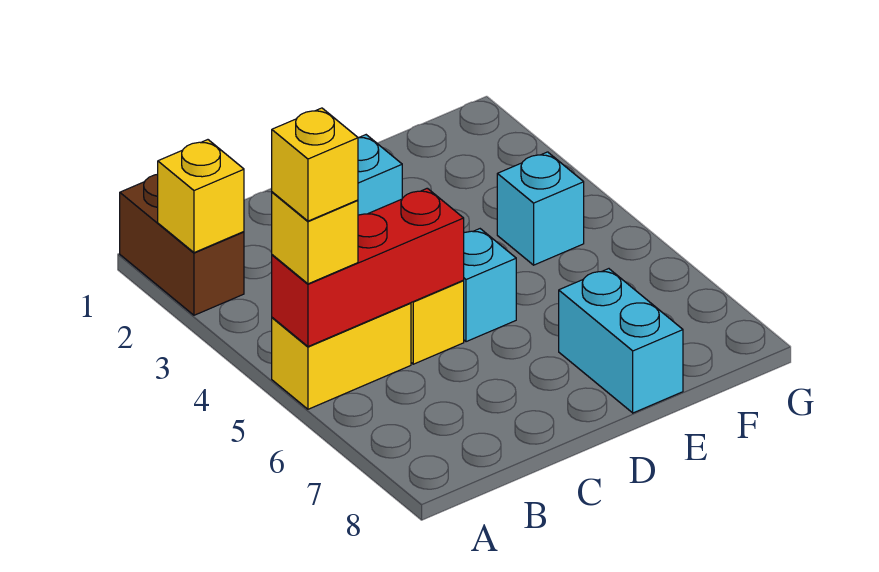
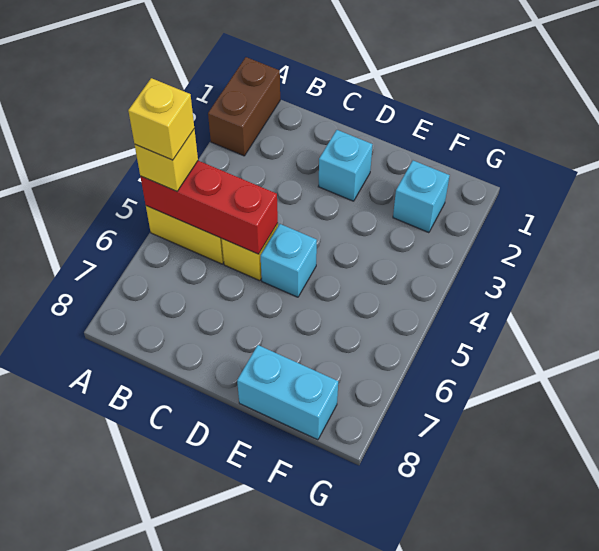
yellow 1x1 brick [158,140,244,253] -> none
cyan 1x2 brick [559,269,683,413] -> cyan 1x2 brick turned to [237,345,338,440]
cyan 1x1 brick [497,152,584,265] -> cyan 1x1 brick moved to [393,161,450,233]

